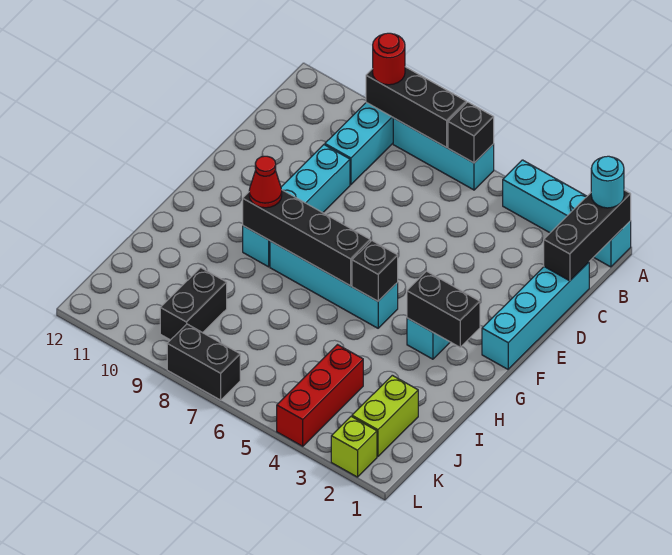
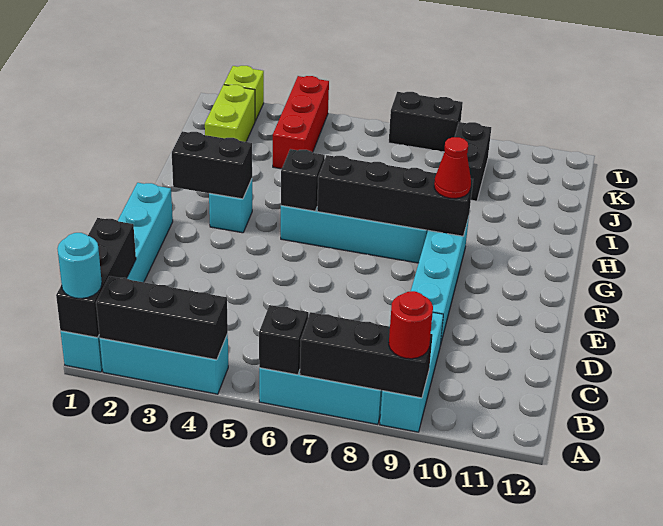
none -> black 1x3 brick [96,276,228,360]

